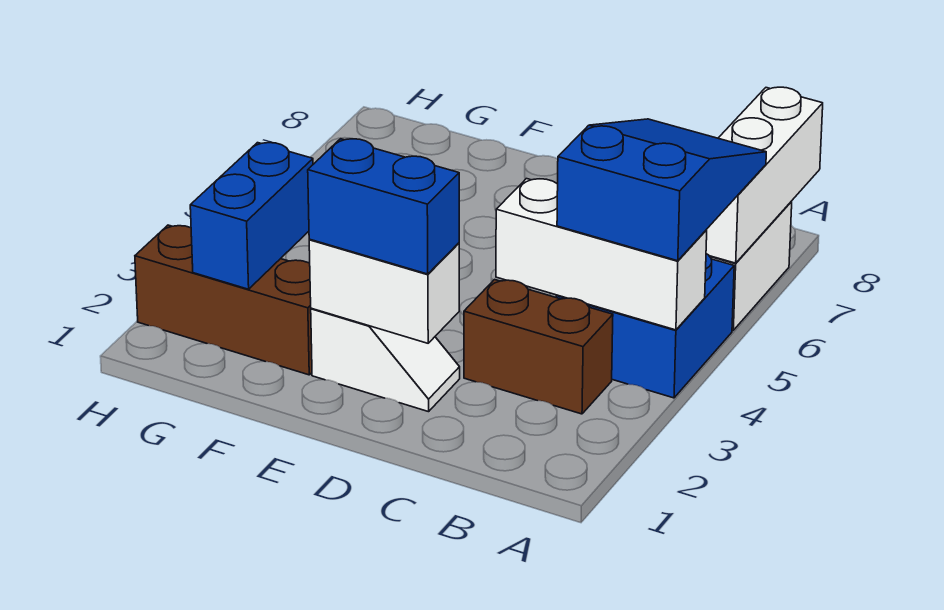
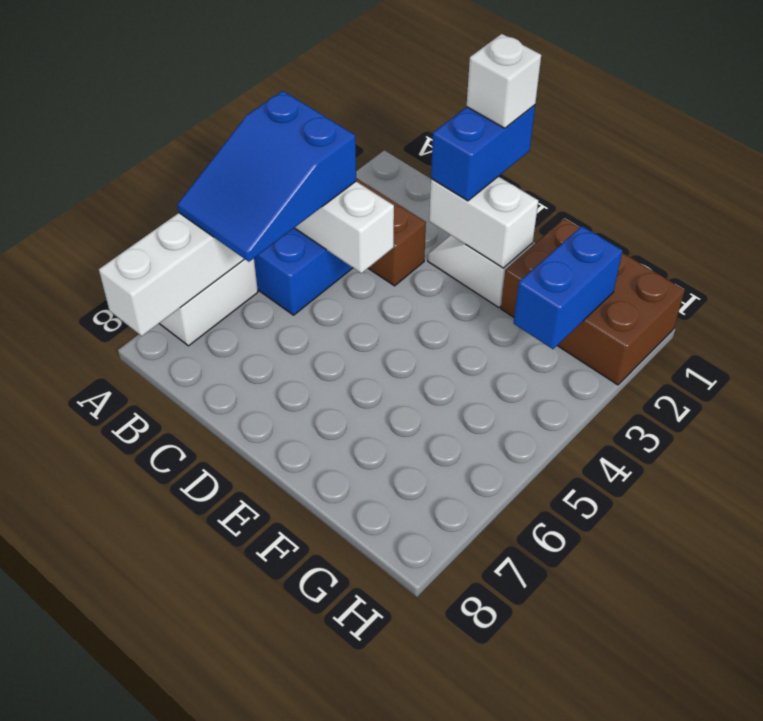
none -> white 1x1 brick [467,34,541,128]
blue 1x2 brick [308,139,459,274] -> blue 1x2 brick turned to [431,105,535,201]
brown 1x3 brick [135,225,312,375] -> brown 2x3 brick [501,218,685,385]

